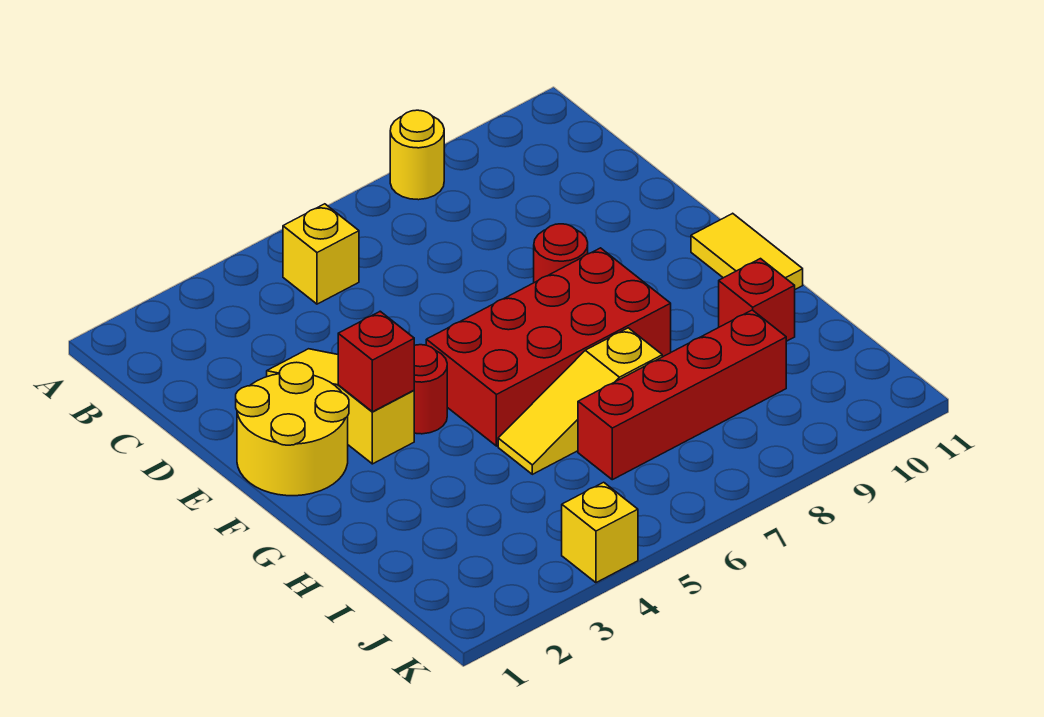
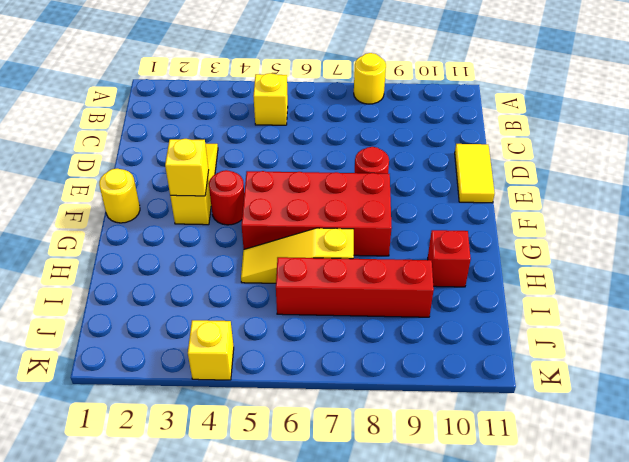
yellow 2x2 round brick [236,362,349,496] -> yellow 1x1 round brick [99,168,140,223]
red 1x1 brick [338,311,414,412] -> yellow 1x1 brick [165,139,209,196]
yellow 1x2 tile [691,213,803,289] -> yellow 1x2 tile moved to [455,144,495,203]

